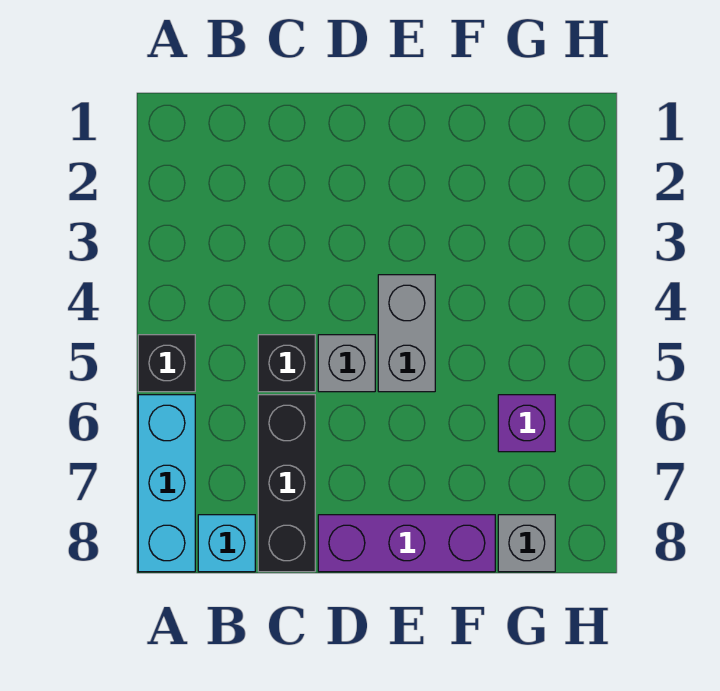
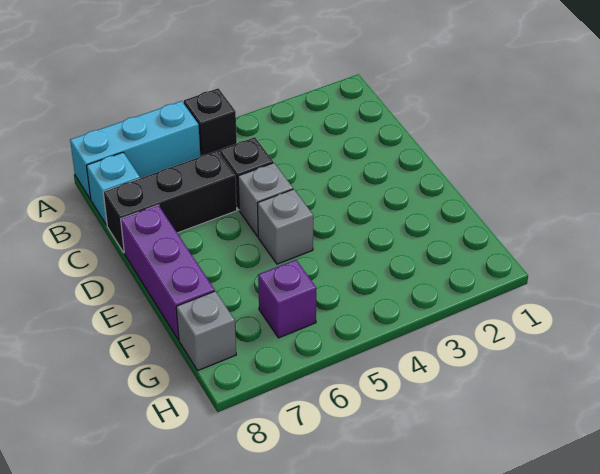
grey 1x2 brick [378,275,435,392] -> grey 1x1 brick [257,189,313,264]

